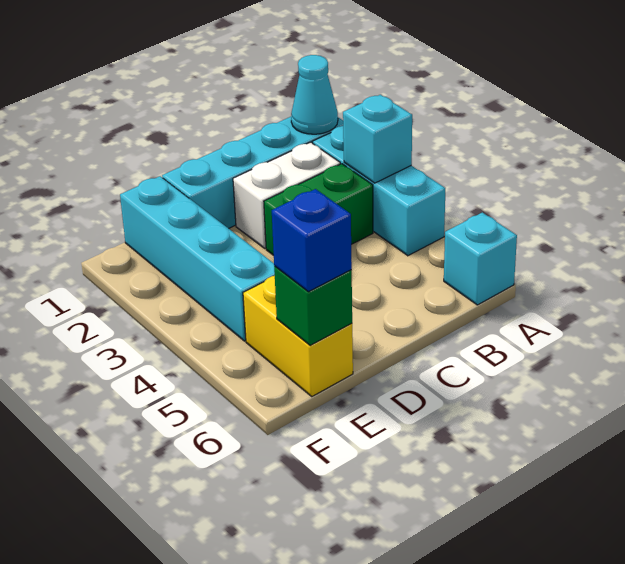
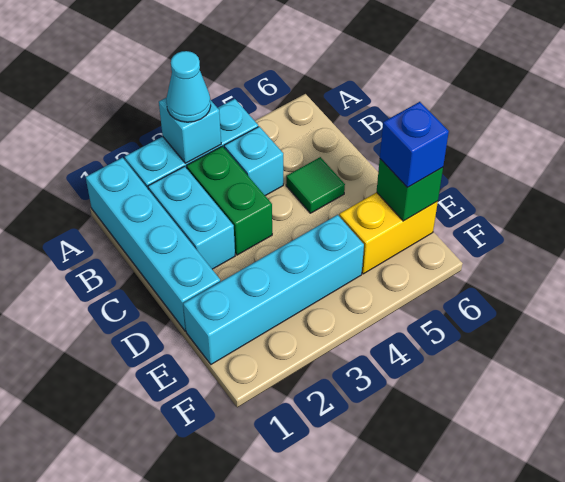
cyan 1x1 cone [291,55,338,134] -> cyan 1x1 cone moved to [166,51,211,122]
cyan 1x1 brick [444,212,517,305] -> cyan 1x1 brick moved to [224,126,283,196]
white 1x2 brick [233,142,340,248] -> cyan 1x2 brick [148,166,235,269]
none -> green 1x1 tile [286,157,345,213]

